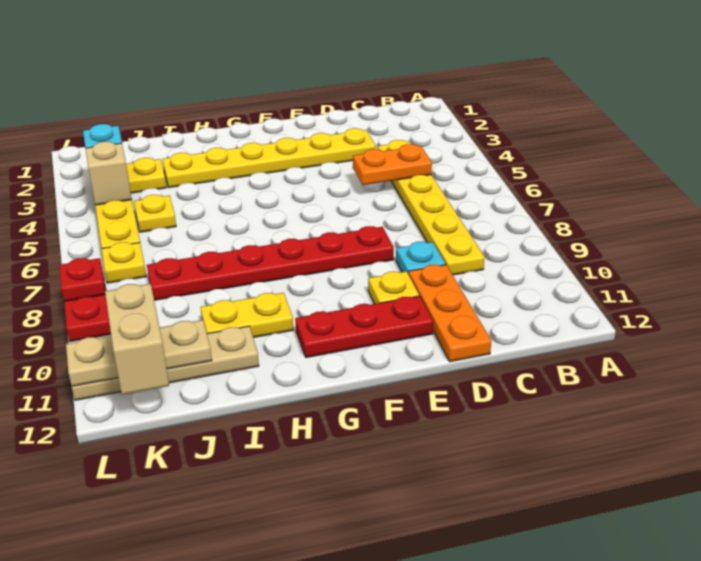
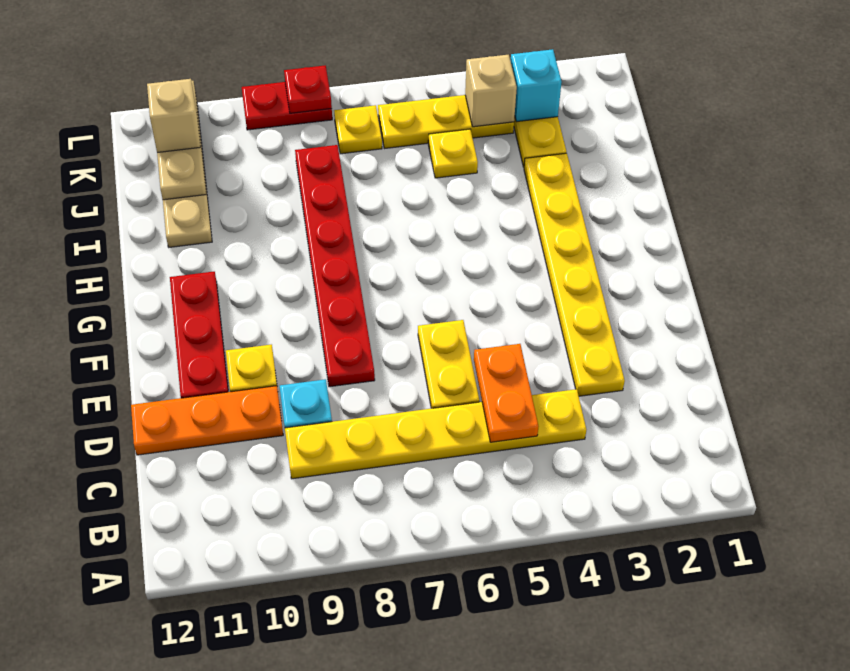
yellow 1x2 plate [200,293,293,338] -> yellow 1x2 plate moved to [418,320,479,408]
tan 1x2 brick [105,284,169,395] -> tan 1x1 brick [147,79,201,153]

